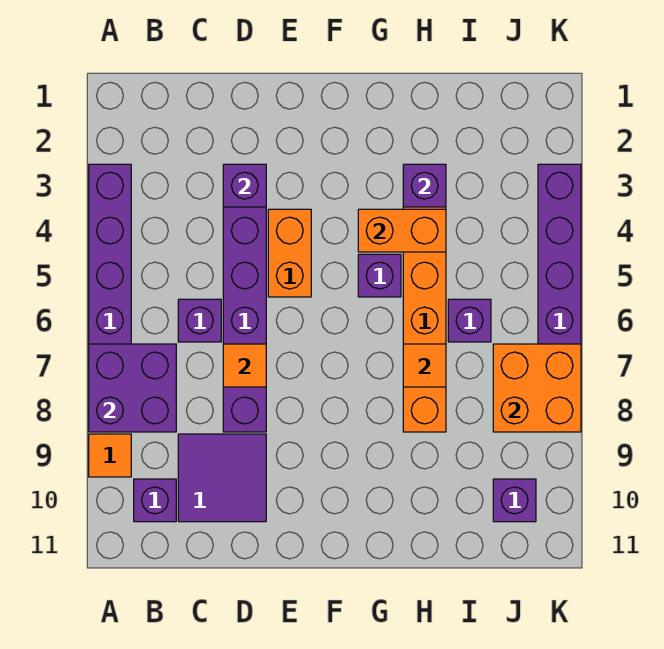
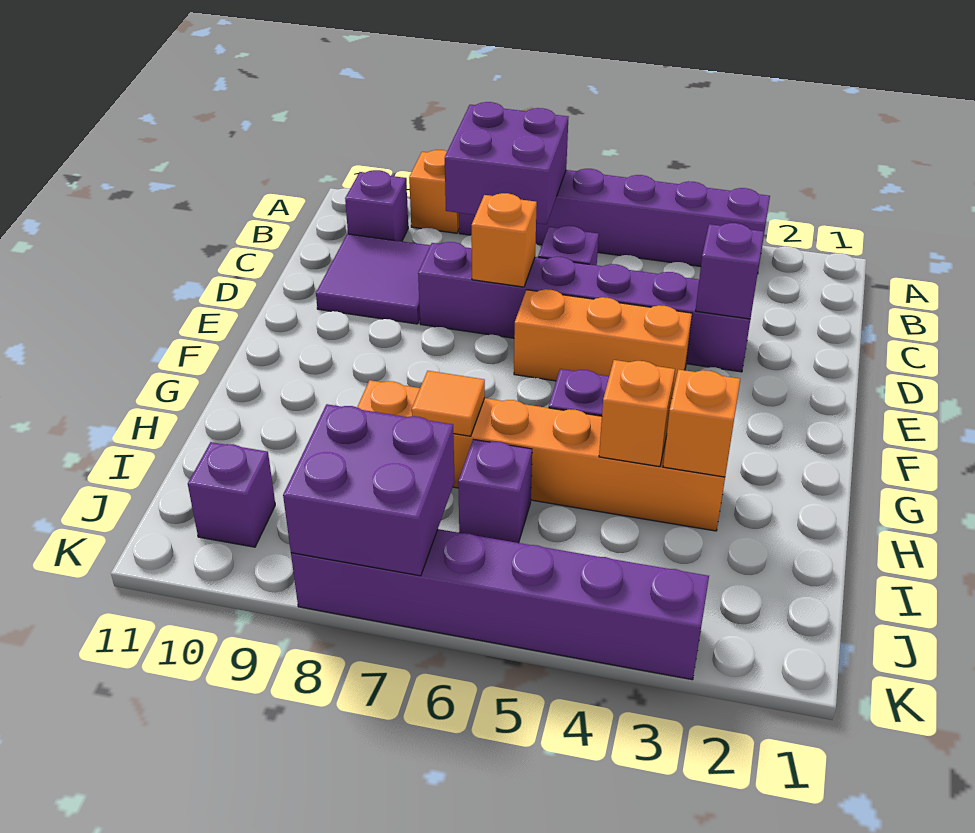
orange 1x1 tile [89,434,131,477] -> orange 1x1 brick [409,150,459,233]
orange 1x1 tile [223,344,266,387] -> orange 1x1 brick [472,193,537,287]
orange 1x2 brick [268,209,311,297] -> orange 1x3 brick [514,289,692,396]
orange 1x2 brick [358,209,446,252] -> orange 1x1 brick [599,360,675,467]
purple 1x1 brick [403,164,446,207] -> orange 1x1 brick [663,369,740,477]
orange 2x2 brick [493,344,581,432] -> purple 2x2 brick [283,404,455,576]

